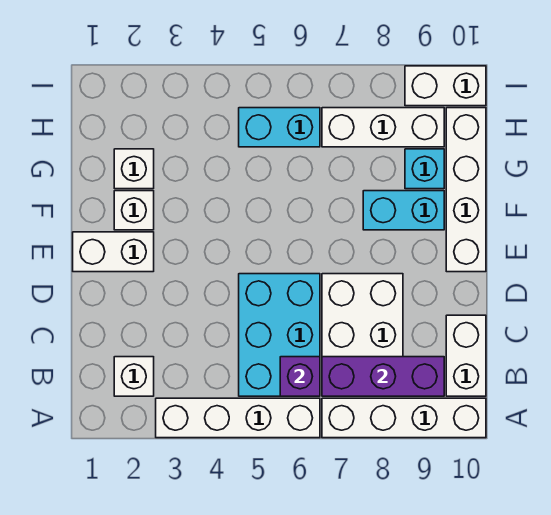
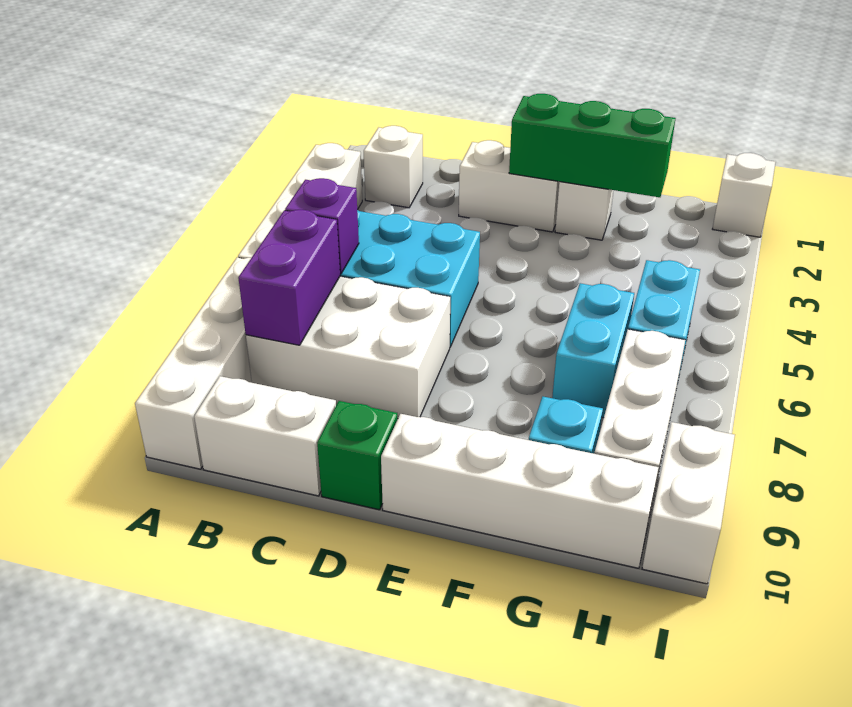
purple 1x3 brick [322,357,444,396] -> purple 1x2 brick [238,210,340,345]
none -> green 1x1 brick [317,401,397,510]
white 1x2 brick [73,232,154,272] -> white 1x2 brick turned to [459,140,559,232]
none -> green 1x3 brick [509,94,676,197]
cyan 1x2 brick [363,191,444,230] -> cyan 1x2 brick moved to [552,283,634,418]
white 1x1 brick [114,149,154,189] -> white 1x1 brick moved to [713,153,775,237]

